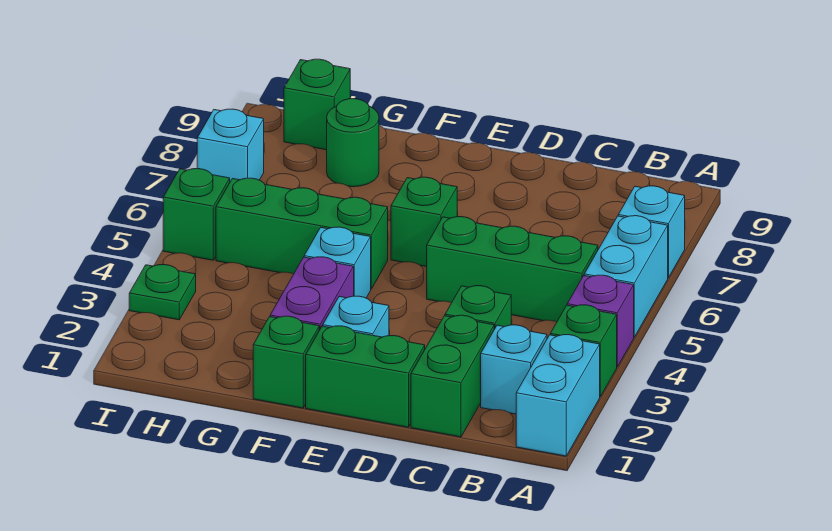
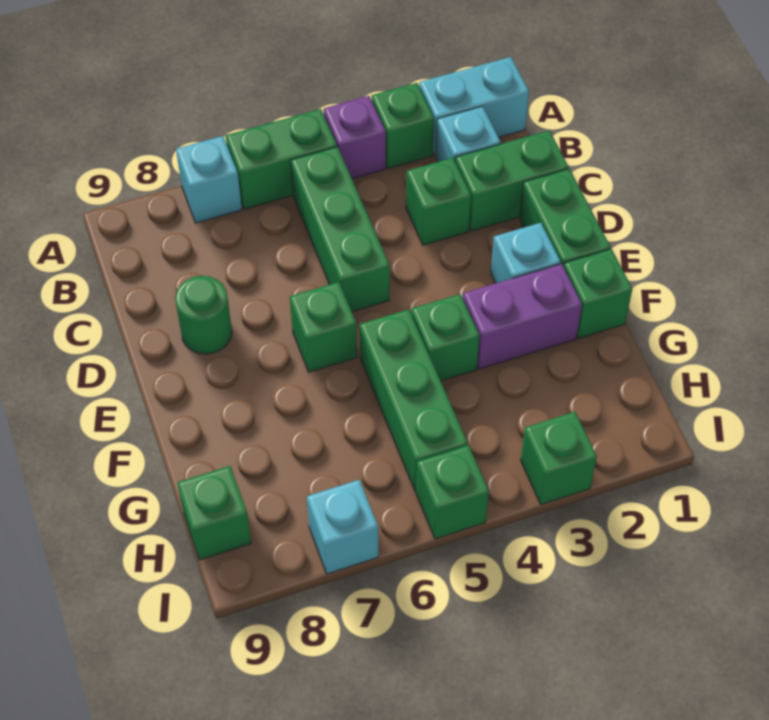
cyan 1x2 brick [584,216,668,337] -> green 1x2 brick [226,109,337,209]
cyan 1x1 brick [304,227,371,298] -> green 1x1 brick [411,294,480,381]
green 1x1 round brick [327,99,379,187] -> green 1x1 round brick moved to [175,276,232,354]
green 1x1 plate [129,265,196,320] -> green 1x1 brick [521,412,597,505]

